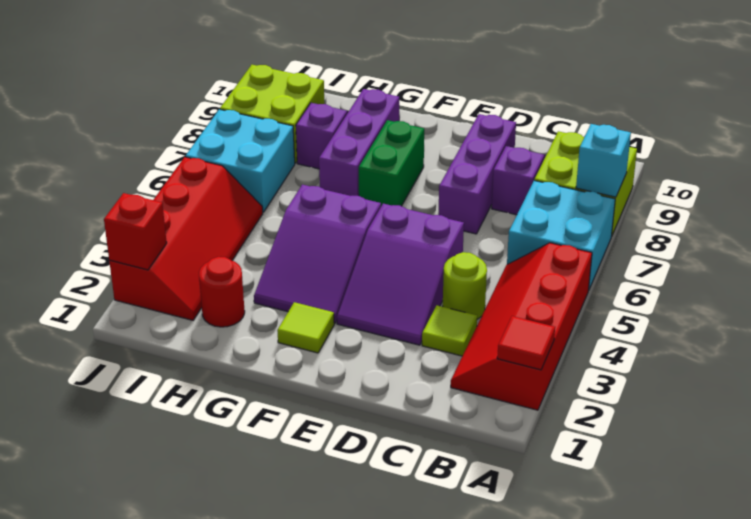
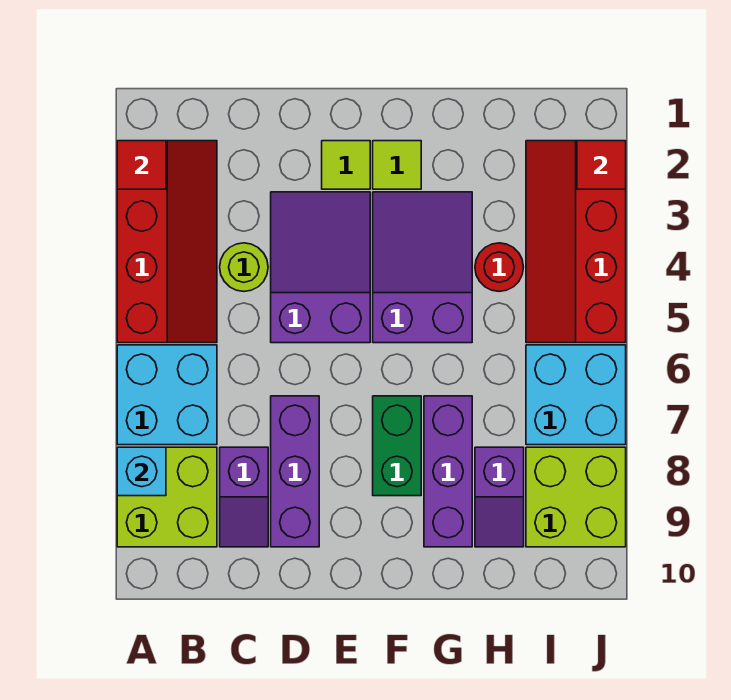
lime 1x1 tile [422,305,477,356] -> lime 1x1 tile moved to [322,141,370,189]
red 1x1 round brick [199,257,245,327] -> red 1x1 round brick moved to [475,243,523,292]
red 1x1 brick [104,193,167,270] -> red 1x1 tile [577,141,626,189]

